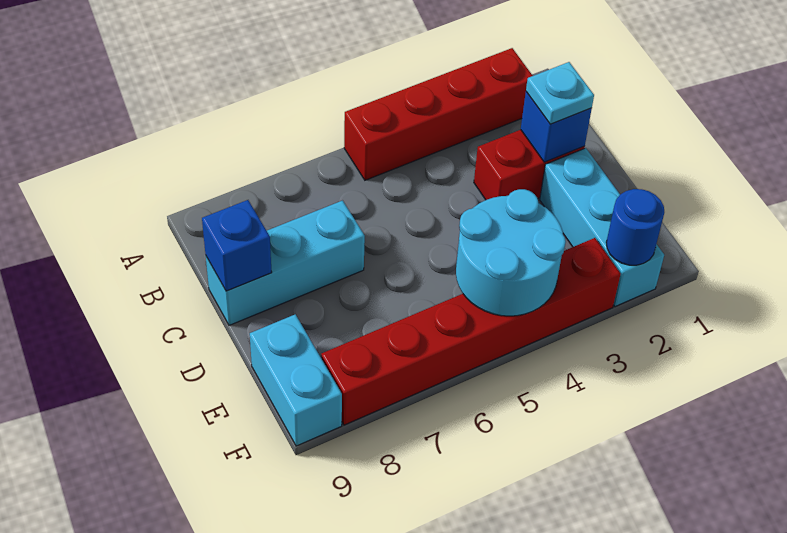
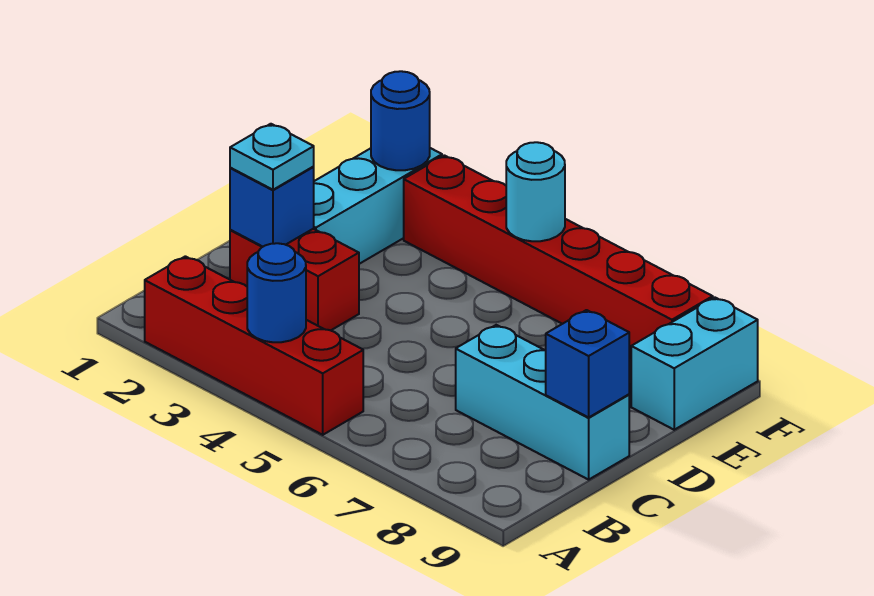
none -> blue 1x1 round brick [247,243,306,342]
cyan 2x2 round brick [456,189,566,316] -> cyan 1x1 round brick [506,142,565,241]

